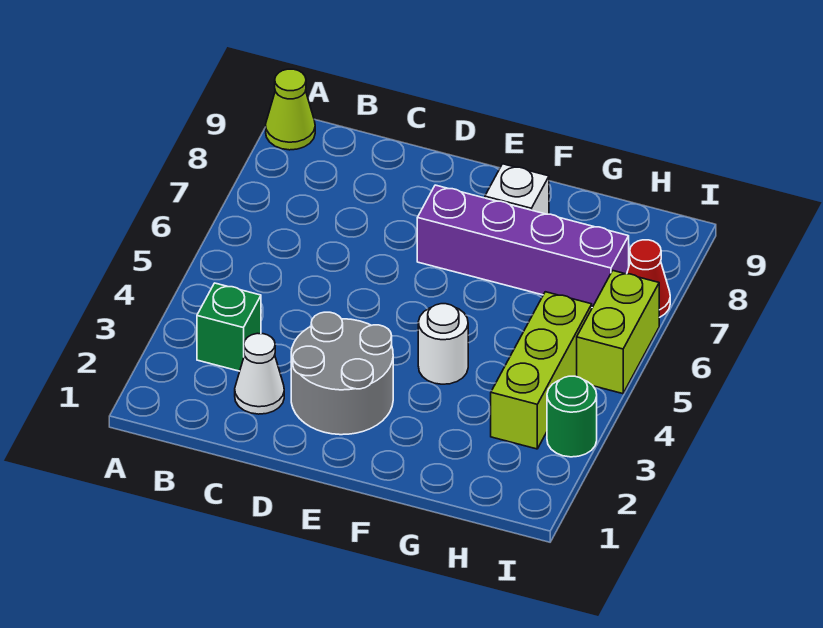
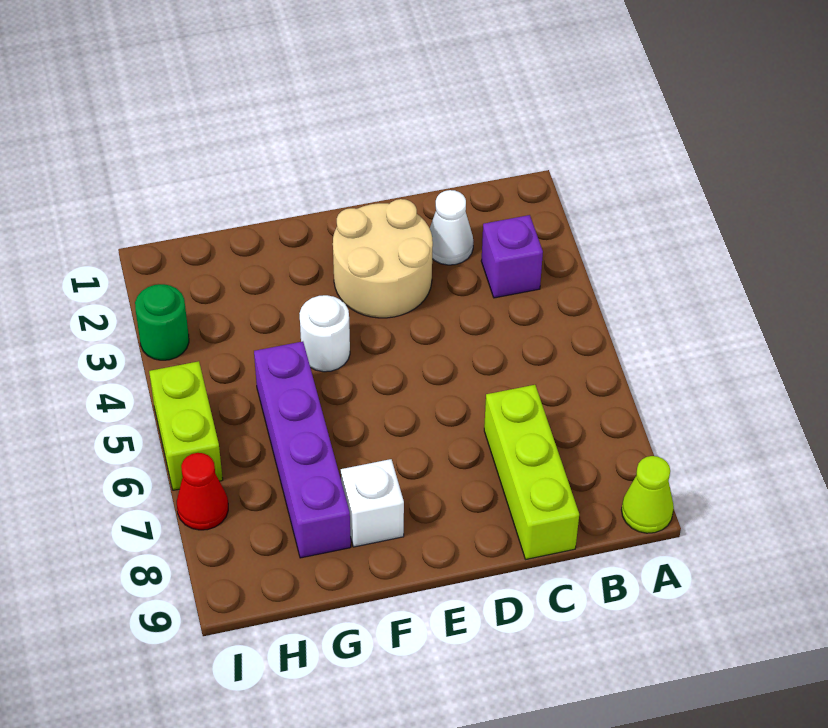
green 1x1 brick [197,283,261,371] -> purple 1x1 brick [481,215,543,298]
grey 2x2 round brick [291,312,393,435] -> tan 2x2 round brick [333,199,433,318]
purple 1x4 brick [417,185,629,308] -> purple 1x4 brick turned to [254,342,351,558]
lime 1x3 brick [491,292,592,449] -> lime 1x3 brick moved to [484,385,579,559]

